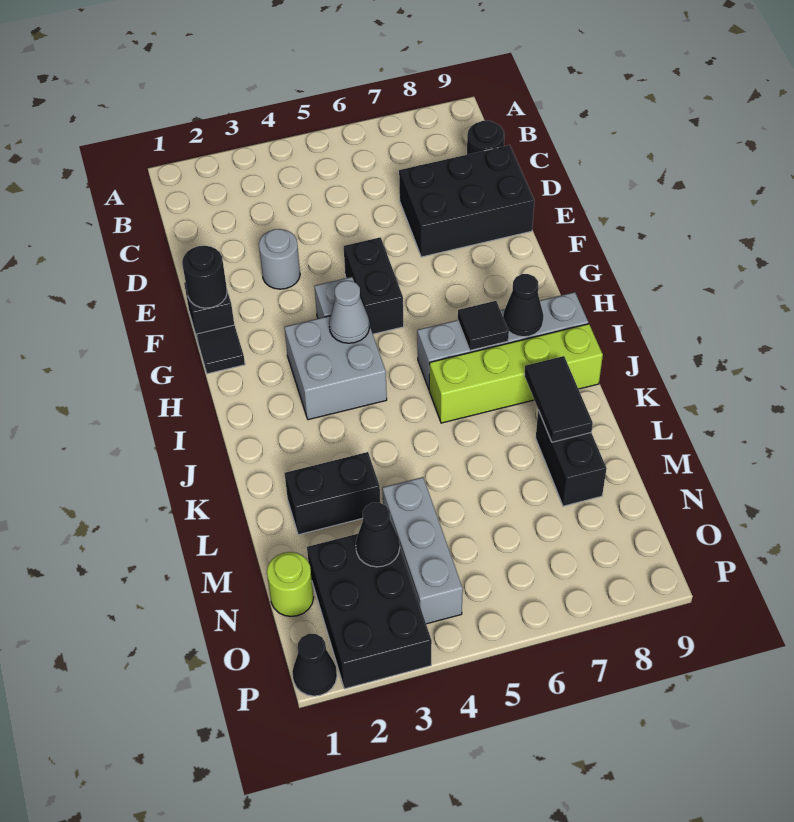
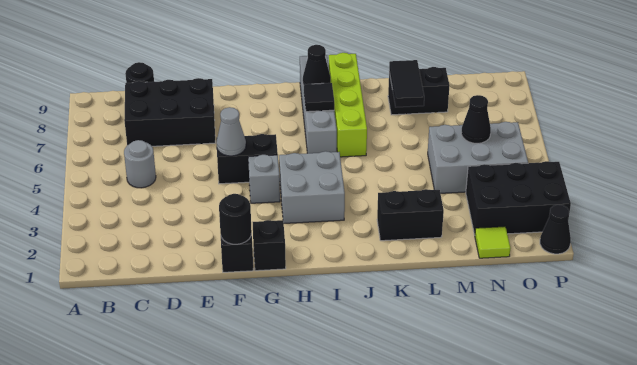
black 2x3 brick [399,145,534,257] -> black 2x3 brick turned to [124,78,215,146]
grey 1x1 round brick [259,229,300,289] -> grey 1x1 round brick moved to [124,140,156,188]
black 1x1 tile [196,325,245,374] -> black 1x1 brick [253,220,286,271]
grey 1x1 cone [329,281,370,343] -> grey 1x1 cone moved to [216,107,246,156]
black 1x2 tile [524,356,593,442] -> black 1x2 tile turned to [389,60,424,107]
black 1x2 brick [285,452,380,535] -> black 1x2 brick turned to [377,189,444,241]
grey 1x3 brick [382,477,463,624] -> grey 2x3 brick [428,122,528,193]
lime 1x1 round brick [267,552,314,617] -> lime 1x1 tile [475,226,510,258]
black 1x1 cone [356,503,400,567] -> black 1x1 cone moved to [461,95,491,143]

